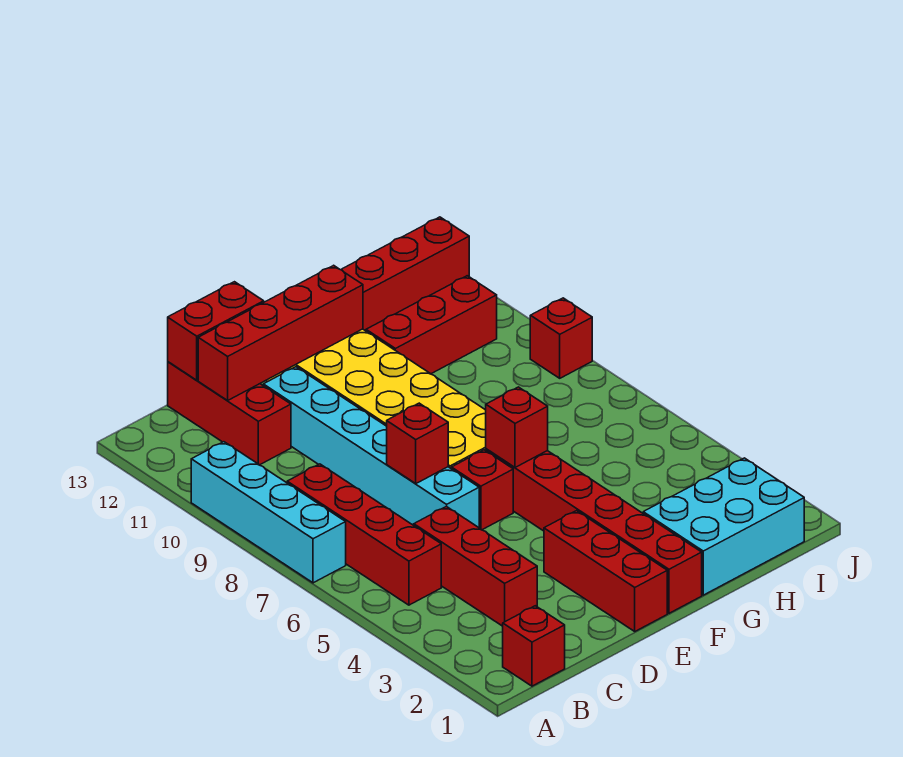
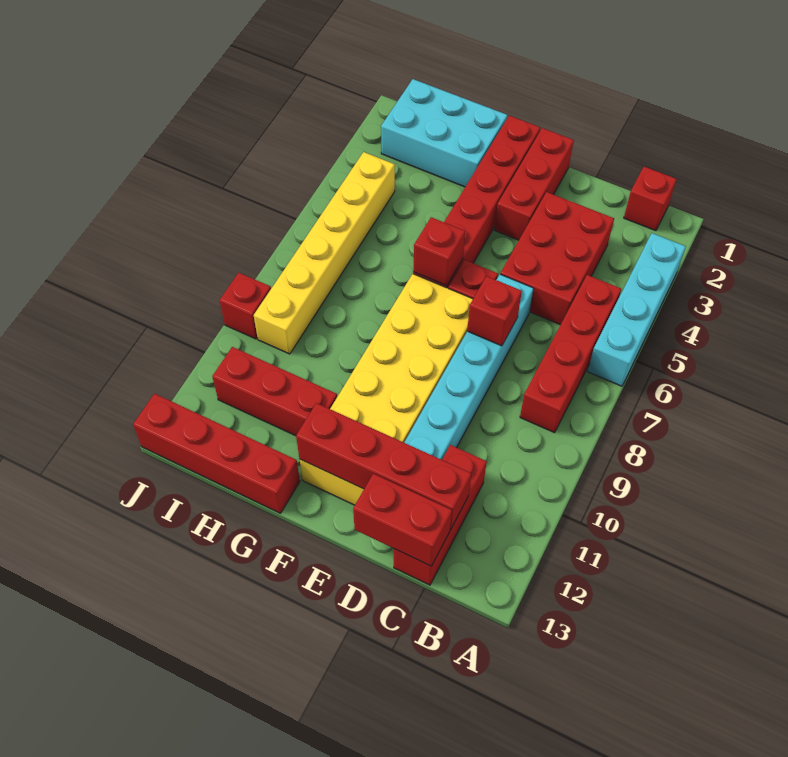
cyan 1x4 brick [191,442,346,583] -> cyan 1x4 brick moved to [588,233,686,386]
red 1x3 brick [414,506,537,626] -> red 2x3 brick [500,192,614,325]
none -> yellow 1x6 brick [254,152,395,354]

